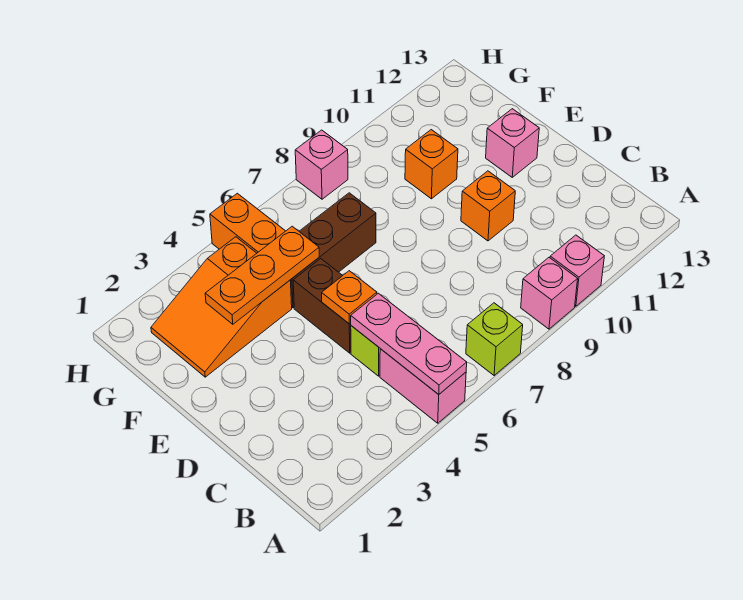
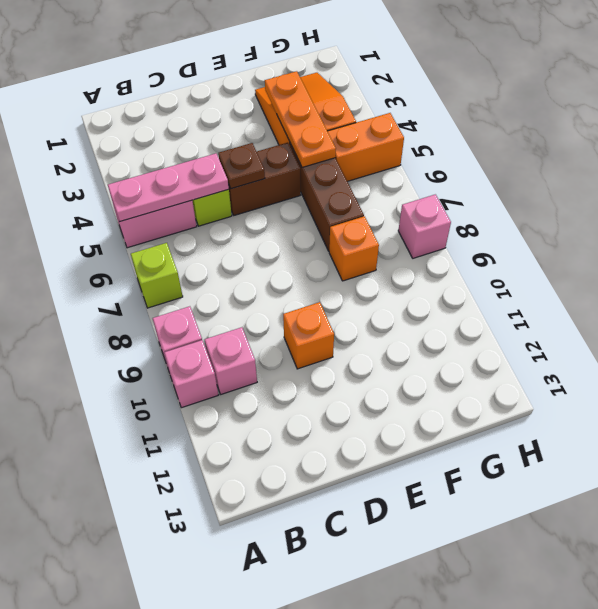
orange 1x1 plate [322,271,377,324] -> brown 1x1 plate [218,143,265,189]
pink 1x1 brick [486,109,539,177] -> pink 1x1 brick moved to [205,327,257,394]
orange 1x1 brick [405,130,458,199] -> orange 1x1 brick moved to [329,216,379,281]

